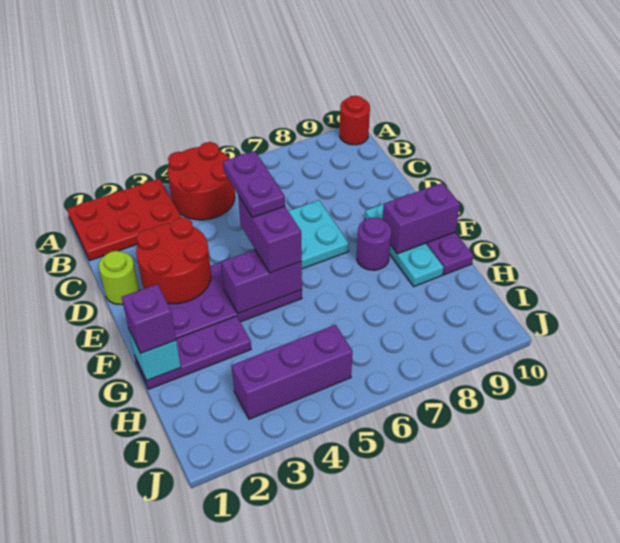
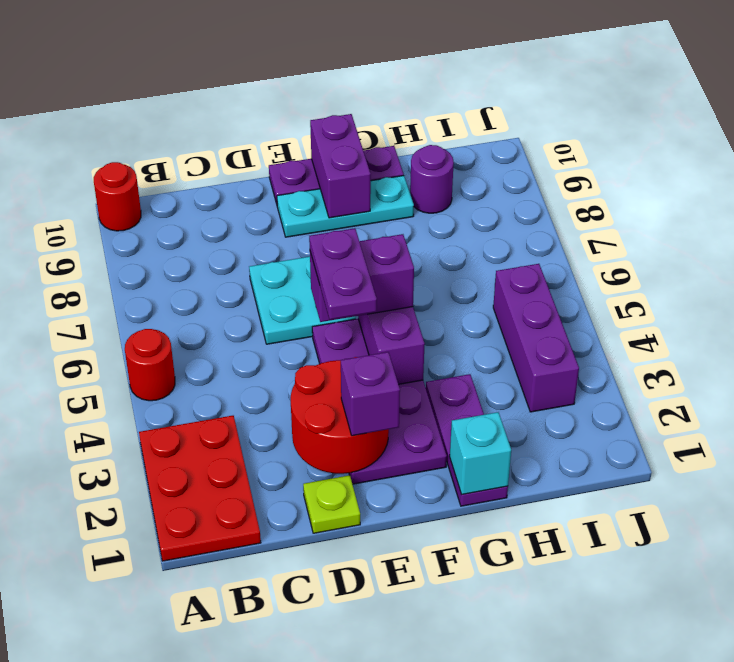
red 2x2 round brick [168,142,235,220] -> red 1x1 round brick [125,329,175,401]
lime 1x1 round brick [99,251,139,304] -> lime 1x1 plate [303,475,360,533]
purple 1x2 plate [223,151,285,217] -> purple 1x2 plate turned to [309,228,377,320]
purple 1x1 round brick [357,217,391,270] -> purple 1x1 round brick moved to [410,145,454,213]
purple 1x1 brick [121,284,176,353] -> purple 1x1 brick moved to [341,352,400,436]

